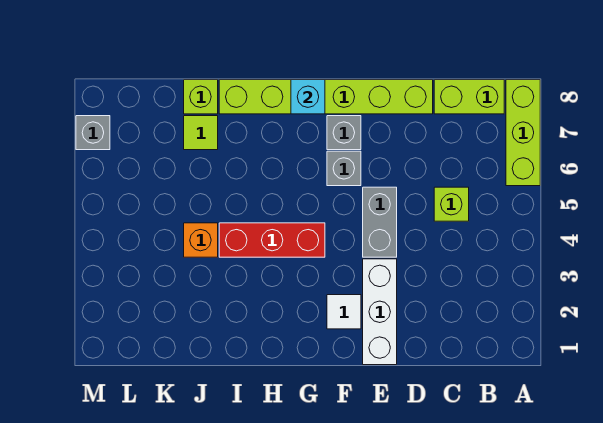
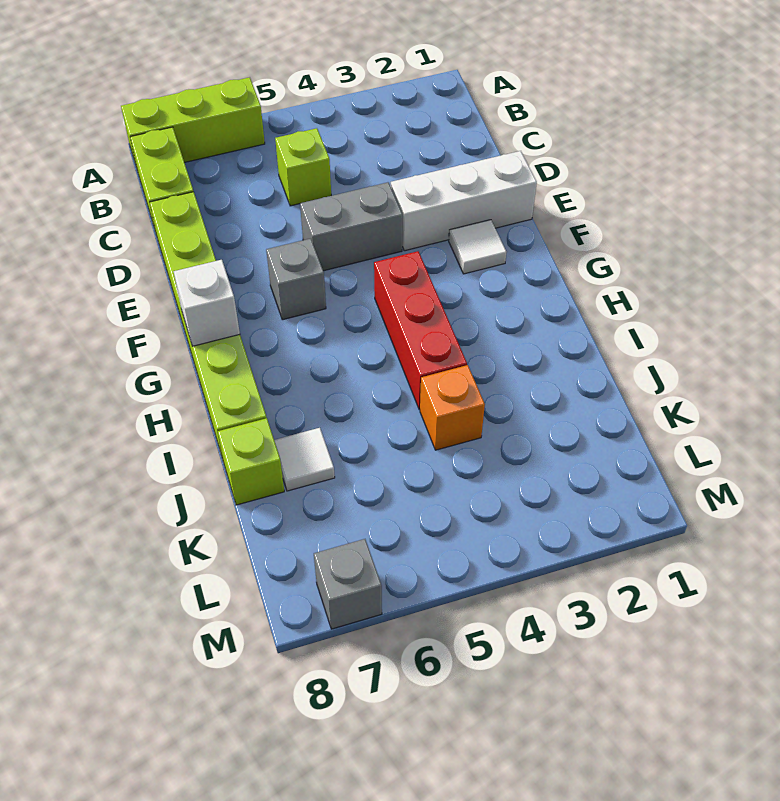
grey 1x1 brick [327,116,361,150] -> none
cyan 1x1 brick [291,80,325,114] -> white 1x1 brick [174,260,240,346]
lime 1x1 tile [184,116,218,150] -> white 1x1 tile [274,428,335,491]

